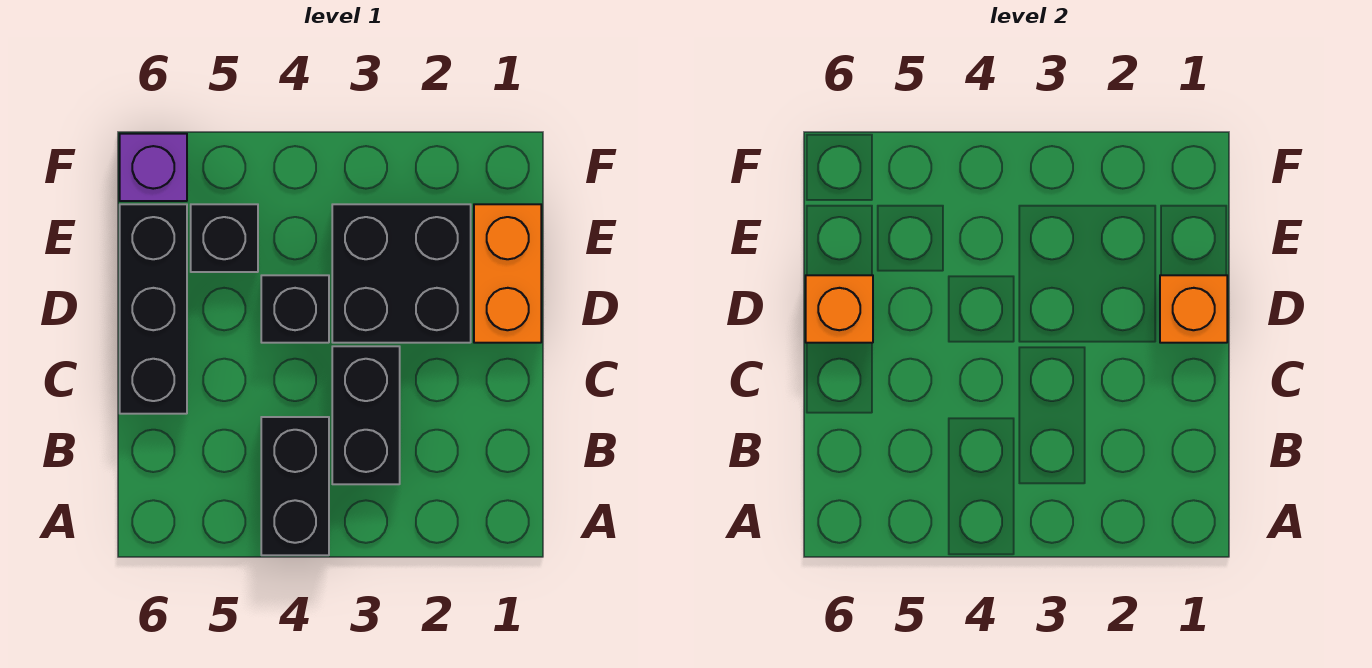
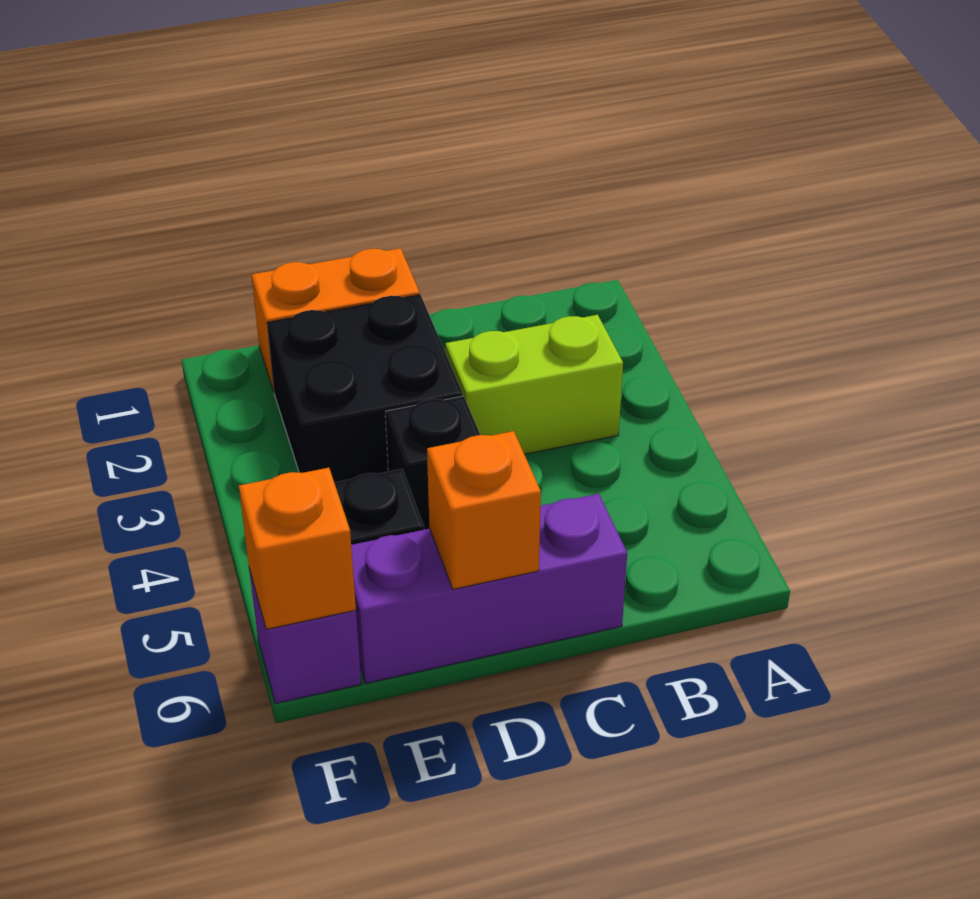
black 1x2 brick [261,417,329,555] -> none
black 1x2 brick [332,346,400,484] -> lime 1x2 brick [445,315,623,454]
black 1x3 brick [120,204,187,414] -> purple 1x3 brick [351,494,627,683]
orange 1x1 brick [1160,275,1227,343] -> orange 1x1 brick moved to [239,468,356,629]

